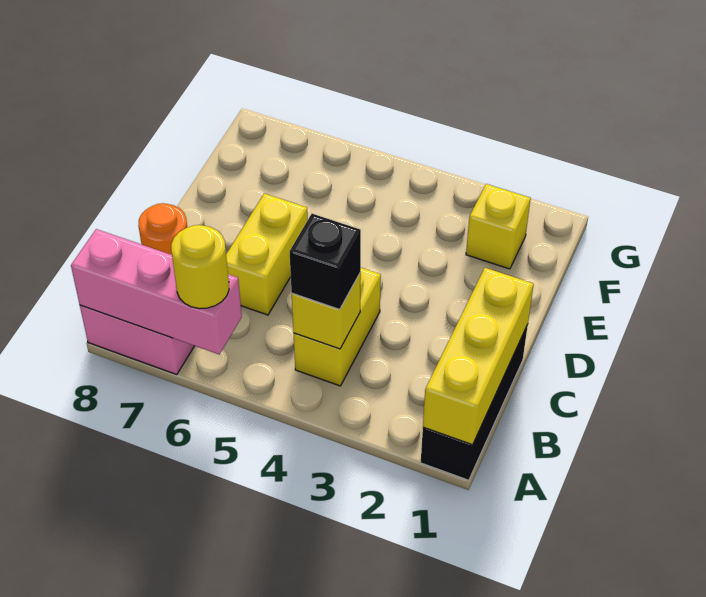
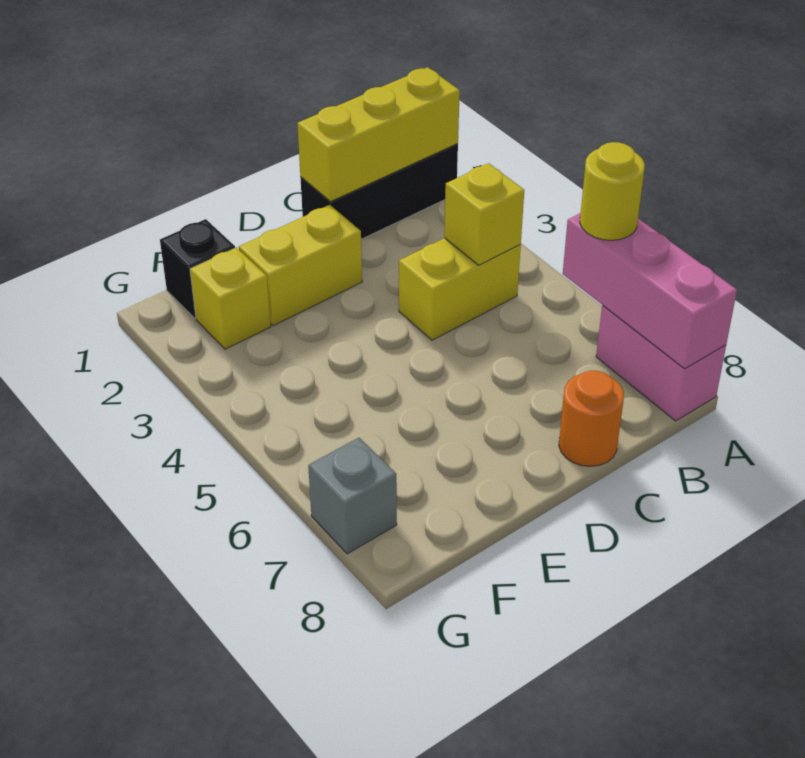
black 1x1 brick [290,214,361,309] -> black 1x1 brick moved to [160,219,235,318]
yellow 1x2 brick [226,193,308,315] -> yellow 1x2 brick moved to [239,205,362,326]
none -> grey 1x1 brick [308,438,397,554]

